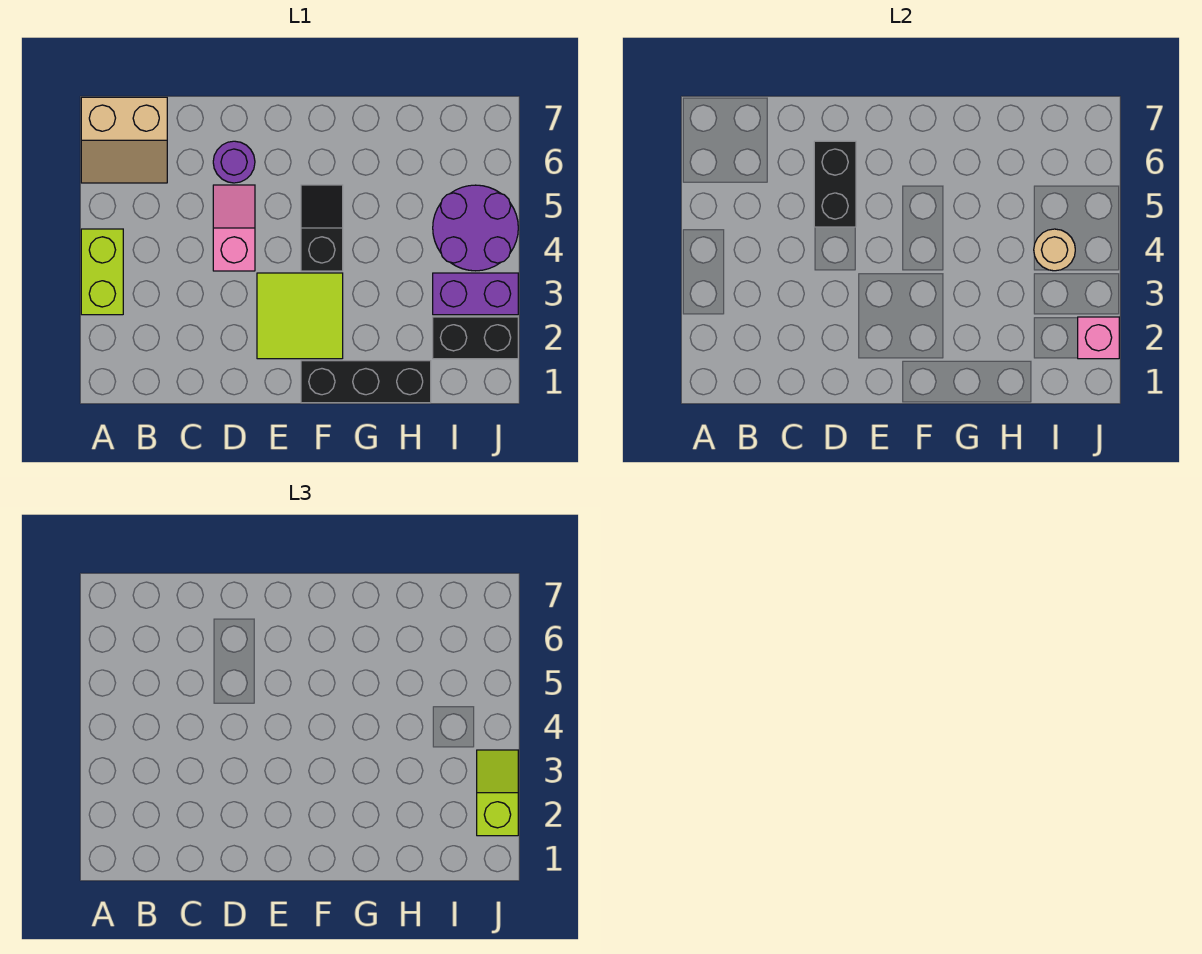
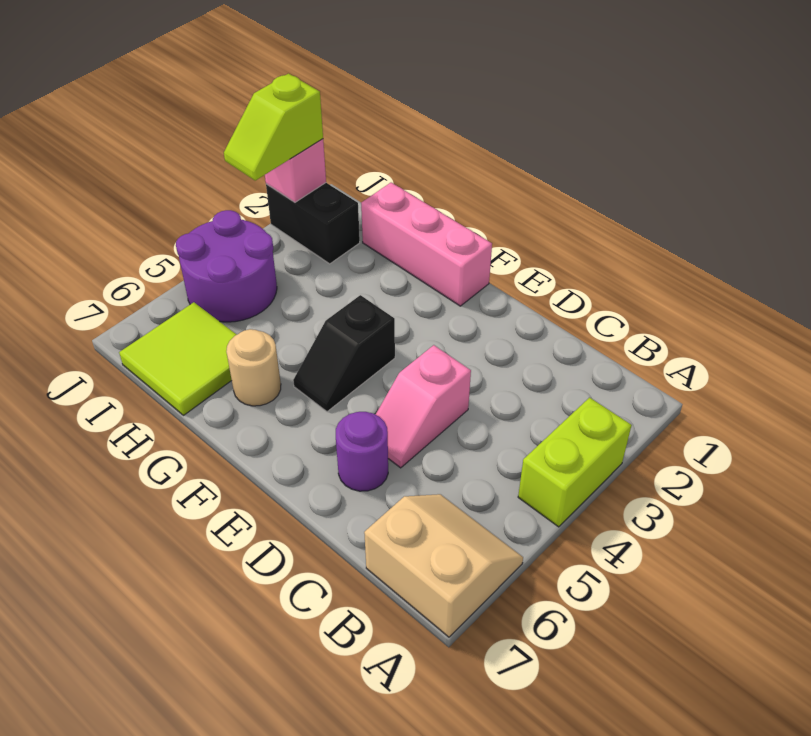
black 1x2 brick [814,141,856,227] -> none
lime 2x2 tile [257,273,343,359] -> lime 2x2 tile moved to [119,302,237,415]
black 1x3 brick [301,361,431,403] -> pink 1x3 brick [361,183,492,306]
purple 1x2 brick [433,273,518,315] -> none
tan 1x1 round brick [1034,229,1075,271] -> tan 1x1 round brick moved to [226,329,281,406]

